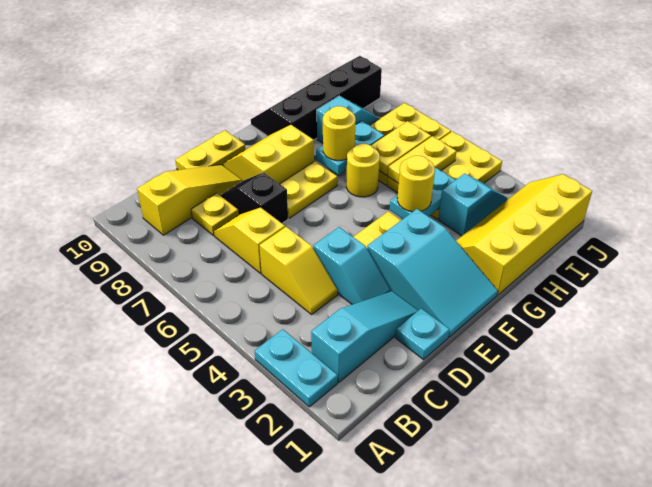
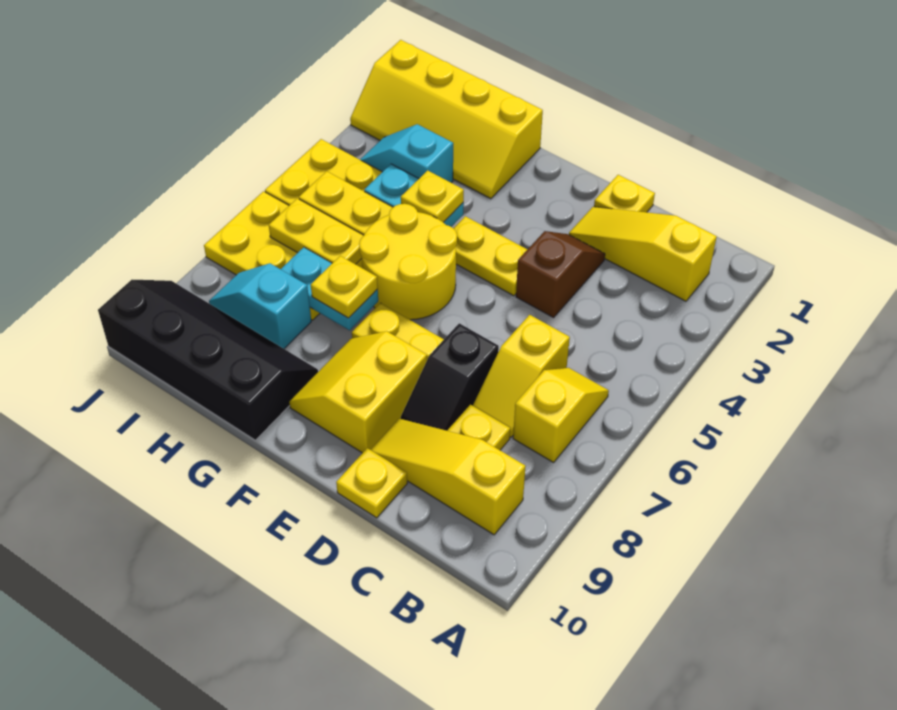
cyan 1x2 plate [255,329,338,407] -> none
cyan 1x3 slope [311,291,418,382] -> yellow 1x3 slope [569,207,717,301]
yellow 1x2 slope [260,227,337,314] -> yellow 1x2 slope moved to [513,368,609,462]
cyan 1x1 plate [395,308,450,360] -> yellow 1x1 plate [594,175,655,212]
cyan 1x2 slope [313,227,391,305] -> brown 1x2 slope [516,231,605,318]
yellow 1x2 plate [175,130,245,170] -> yellow 1x1 plate [336,448,407,518]
cyan 2x3 slope [367,209,498,337] -> none
yellow 2x2 slope [223,125,314,184] -> yellow 2x2 slope turned to [289,331,427,453]
yellow 1x1 round brick [397,156,435,212] -> yellow 1x1 plate [401,170,464,222]
yellow 1x1 round brick [346,144,380,197] -> yellow 2x2 round brick [359,204,457,320]
yellow 1x1 round brick [323,106,356,160] -> yellow 1x1 plate [311,256,378,318]
black 2x4 slope [251,56,382,140] -> black 2x4 slope turned to [98,280,318,440]

